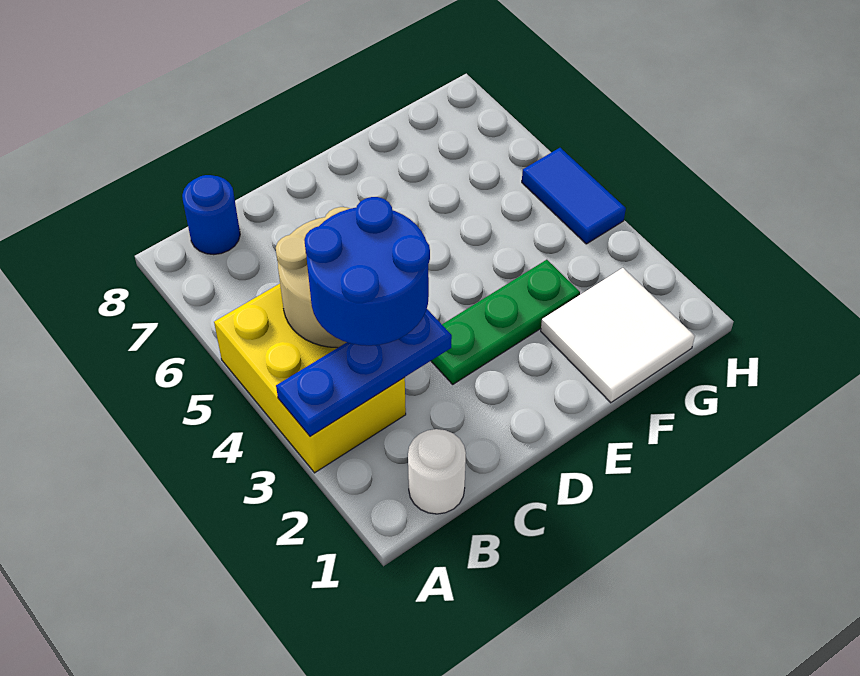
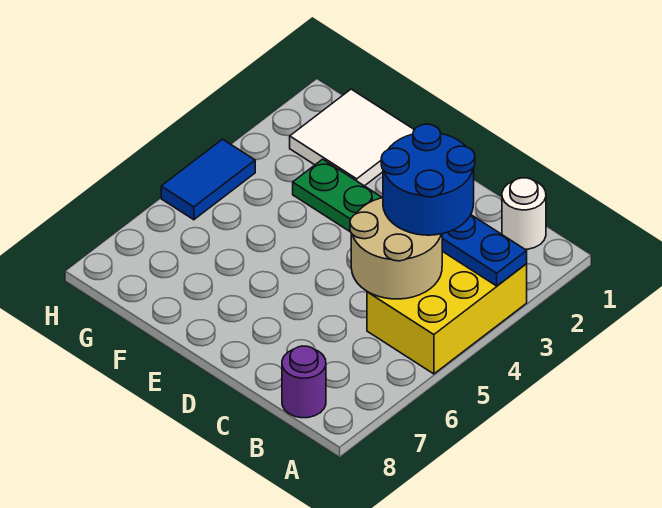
blue 1x1 round brick [182,175,240,255] -> purple 1x1 round brick [282,346,326,418]

